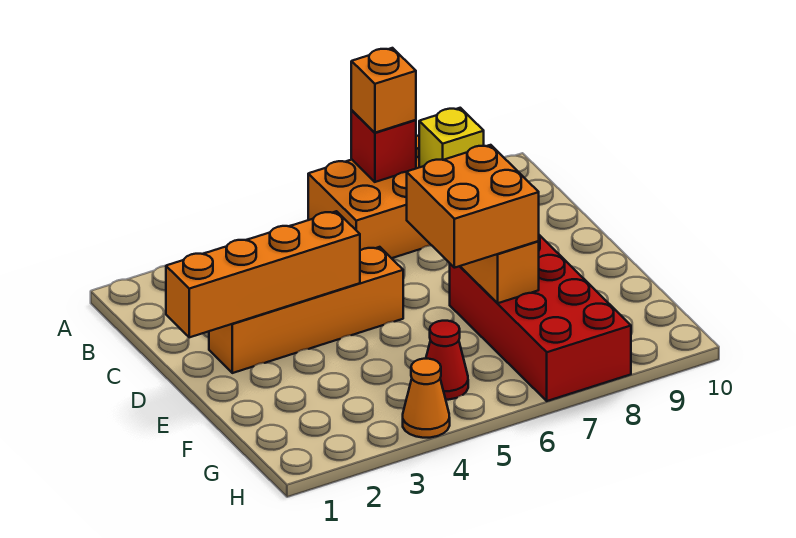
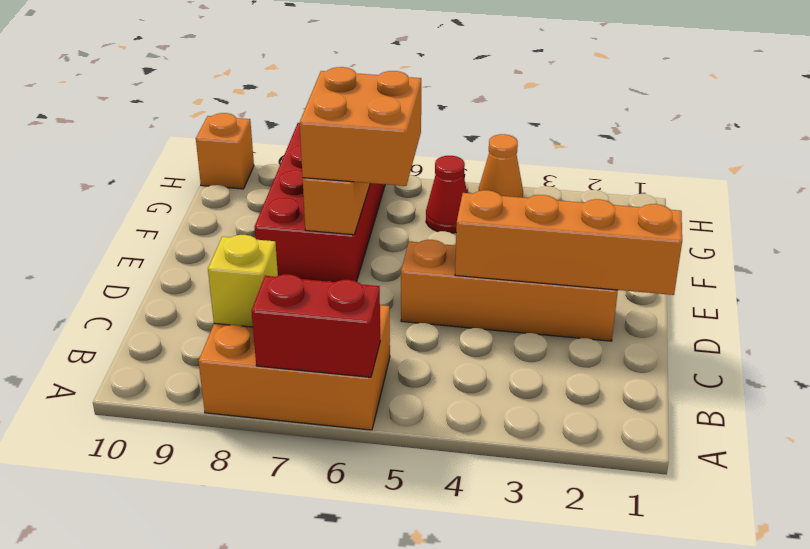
red 1x1 brick [351,111,416,182] -> red 1x2 brick [251,274,380,377]
orange 1x1 brick [351,48,416,133] -> orange 1x1 brick moved to [196,113,254,189]

